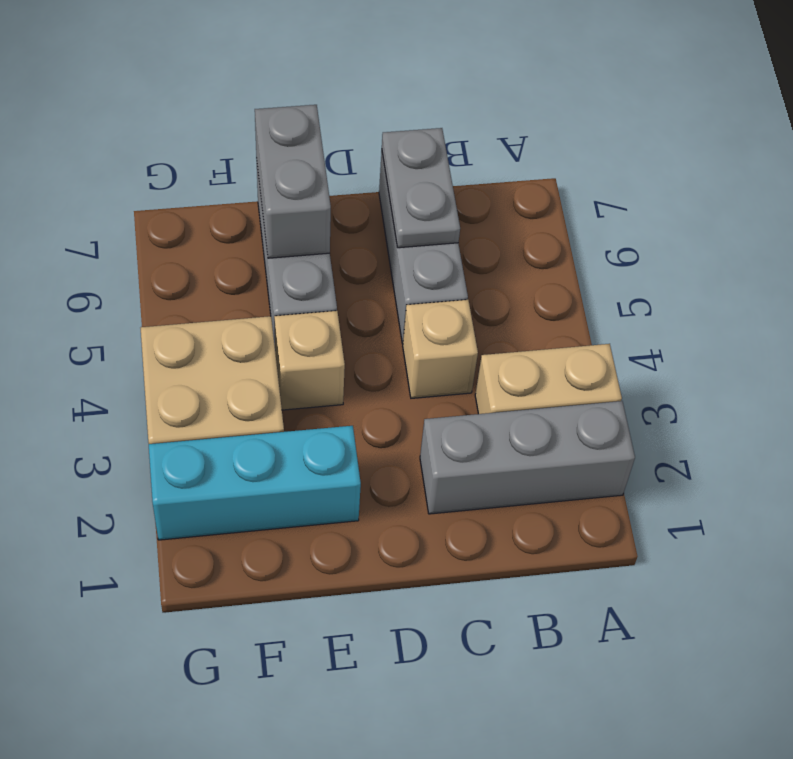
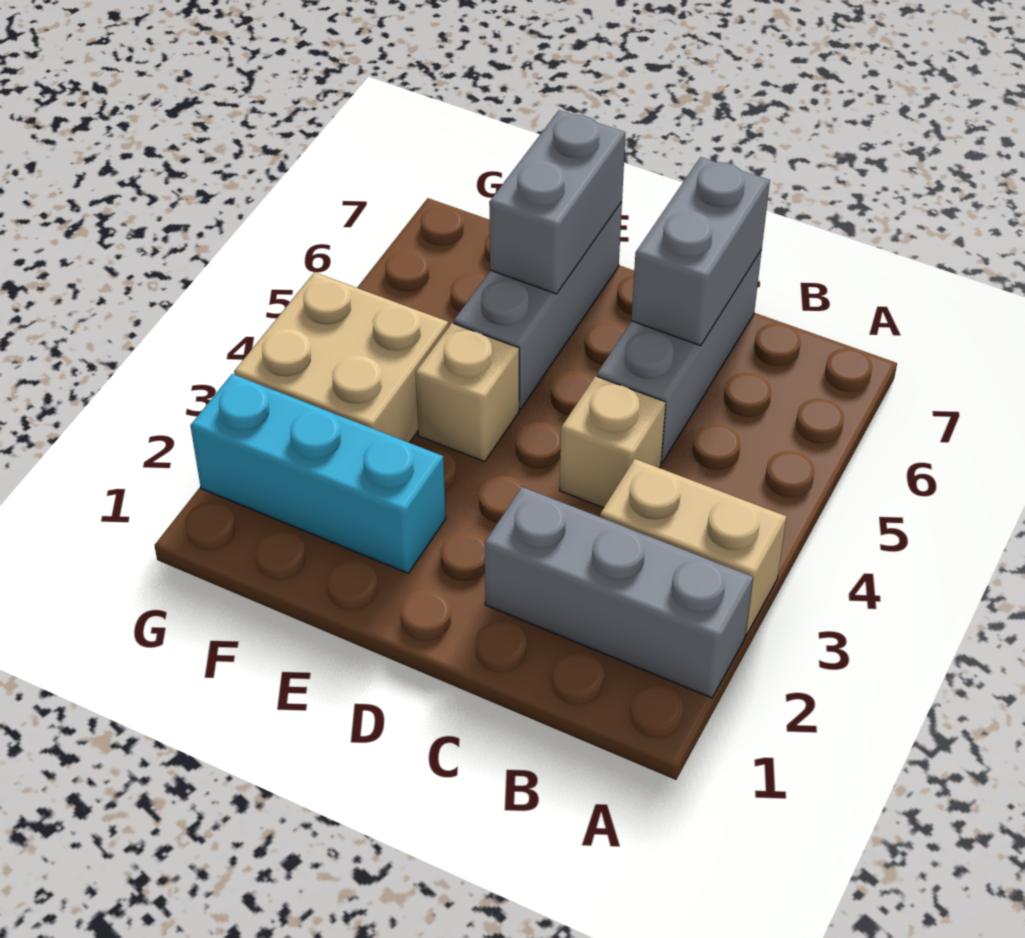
grey 1x2 plate [382,128,460,248] -> grey 1x2 brick [631,157,770,346]

